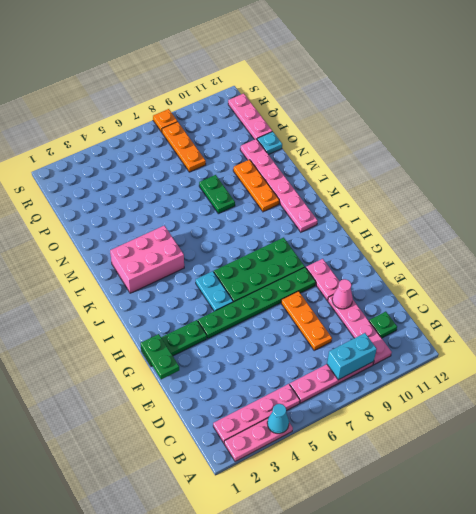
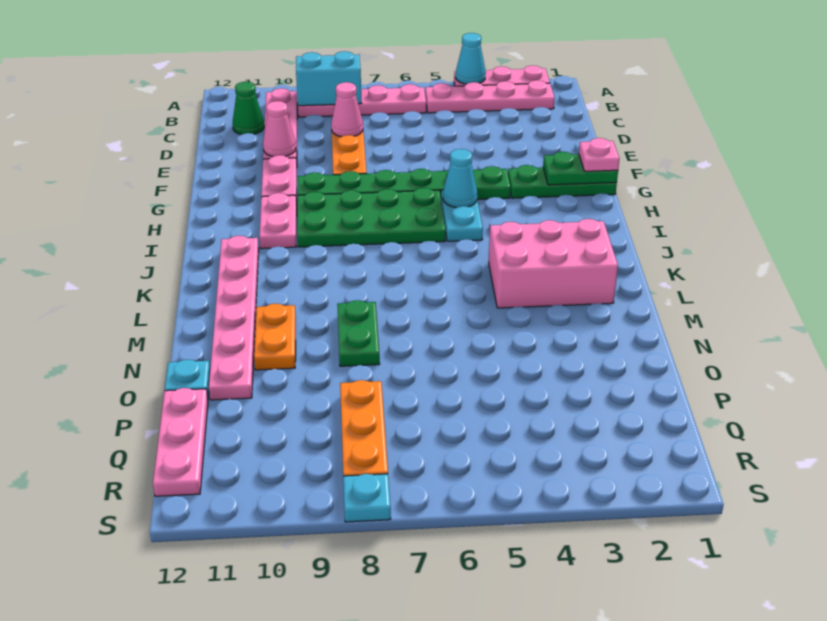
green 1x1 plate [369,312,397,338] -> green 1x1 cone [233,82,264,135]
none -> pink 1x1 cone [331,82,363,137]
green 1x2 plate [141,334,179,379] -> green 1x2 plate turned to [543,152,618,185]
none -> pink 1x1 plate [579,138,620,171]
none -> cyan 1x1 cone [443,149,477,208]
none -> pink 1x2 plate [259,193,297,249]
orange 1x3 plate [233,160,279,212] -> orange 1x2 plate [254,304,296,370]
orange 1x1 plate [153,109,177,132] -> cyan 1x1 plate [343,474,391,522]

